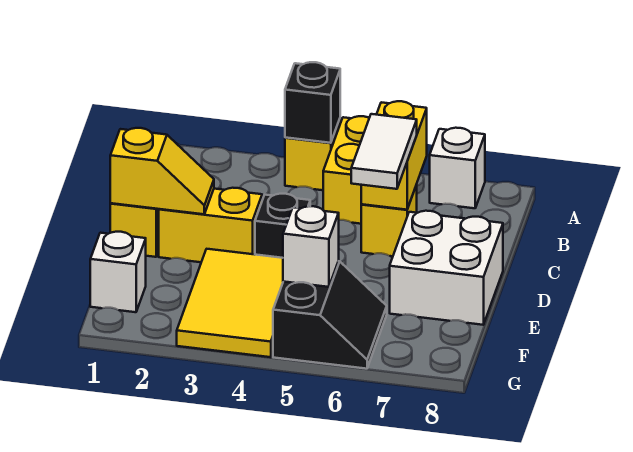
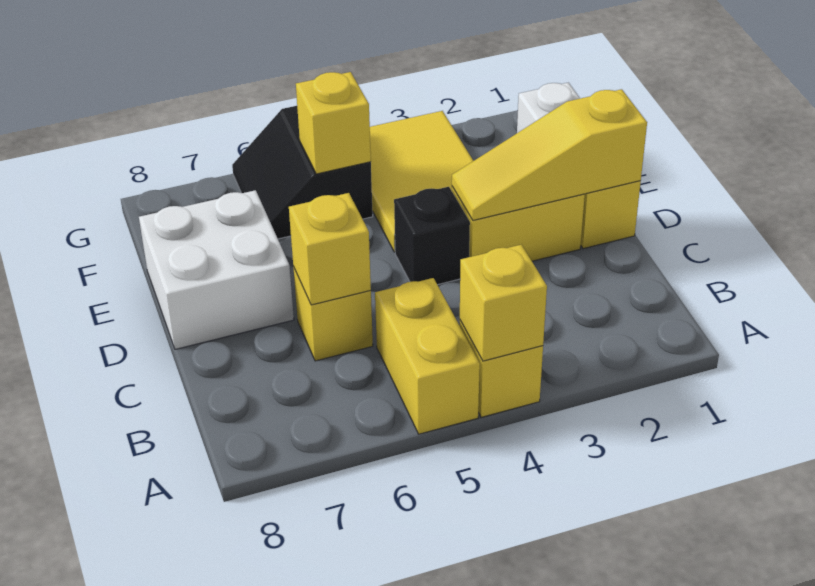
black 1x1 brick [285,62,340,143] -> yellow 1x1 brick [460,245,547,361]
white 1x1 brick [430,128,485,208] -> none
yellow 1x2 brick [361,101,427,210] -> yellow 1x1 brick [289,193,371,305]
white 1x2 tile [351,114,417,189] -> none
yellow 1x2 slope [110,128,214,214] -> yellow 1x3 slope [452,89,647,220]
white 1x1 brick [283,206,339,287] -> yellow 1x1 brick [296,72,371,174]

